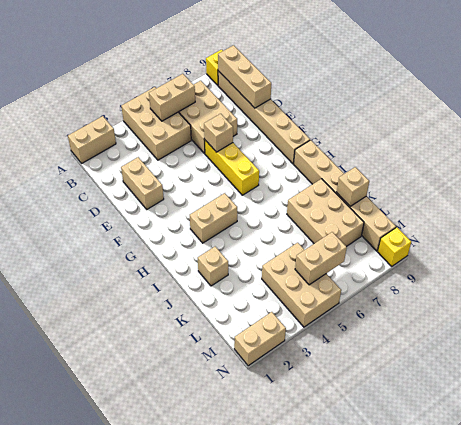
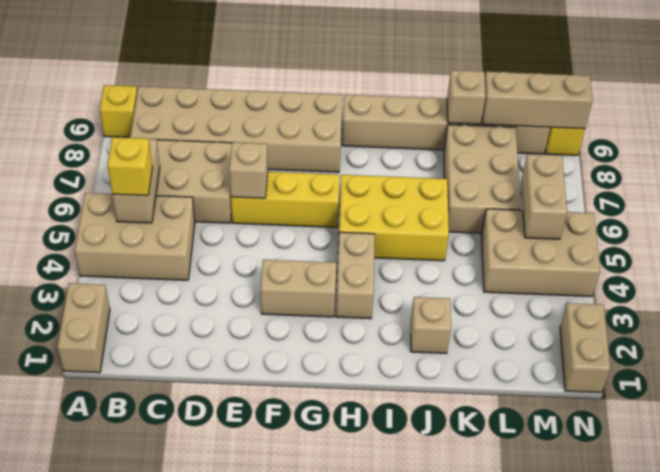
none -> yellow 1x1 brick [107,137,152,196]
tan 1x6 brick [218,71,310,164] -> tan 2x6 brick [130,86,342,172]
tan 1x3 brick [218,45,271,108] -> tan 1x3 brick moved to [482,72,593,129]
tan 1x2 brick [121,157,164,209] -> tan 1x2 brick moved to [261,260,336,317]
none -> yellow 2x3 brick [338,175,449,261]
tan 2x3 brick [287,179,364,247] -> tan 2x3 brick turned to [444,125,521,233]

